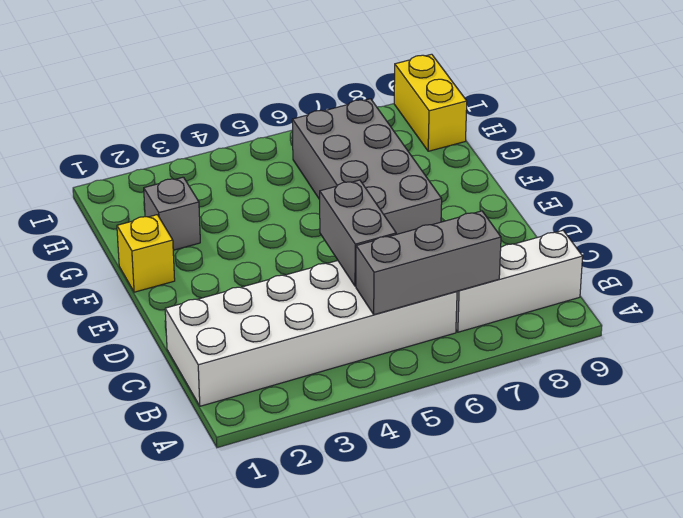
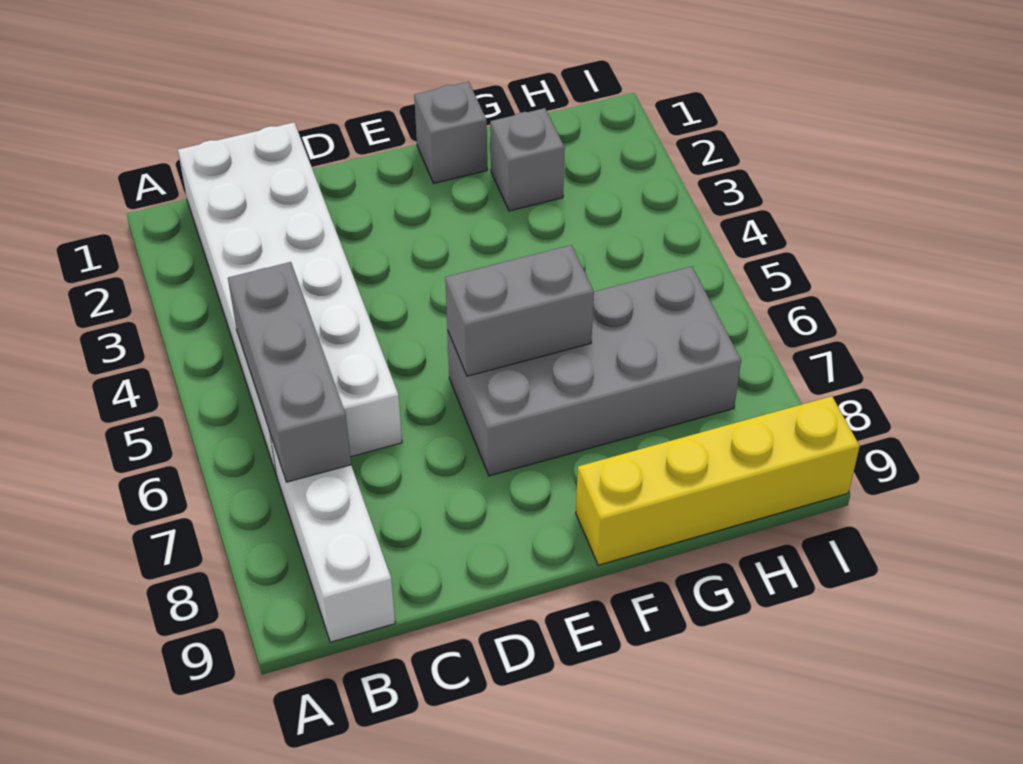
grey 1x2 brick [320,180,396,286] -> grey 1x2 brick moved to [445,245,594,376]
yellow 1x1 brick [117,215,175,292] -> grey 1x1 brick [414,82,487,183]
yellow 1x2 brick [394,54,467,151] -> yellow 1x4 brick [576,396,860,565]

